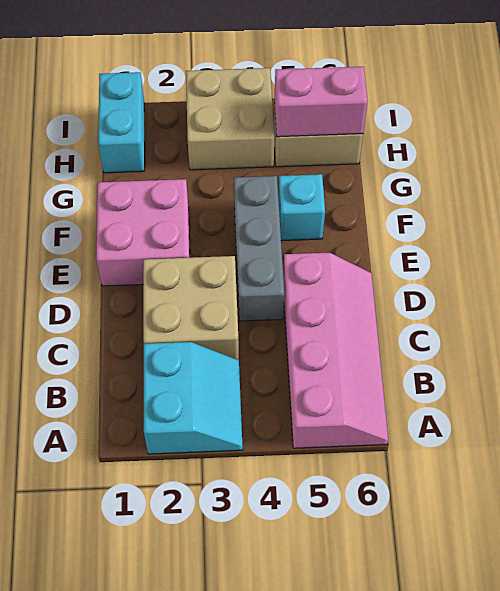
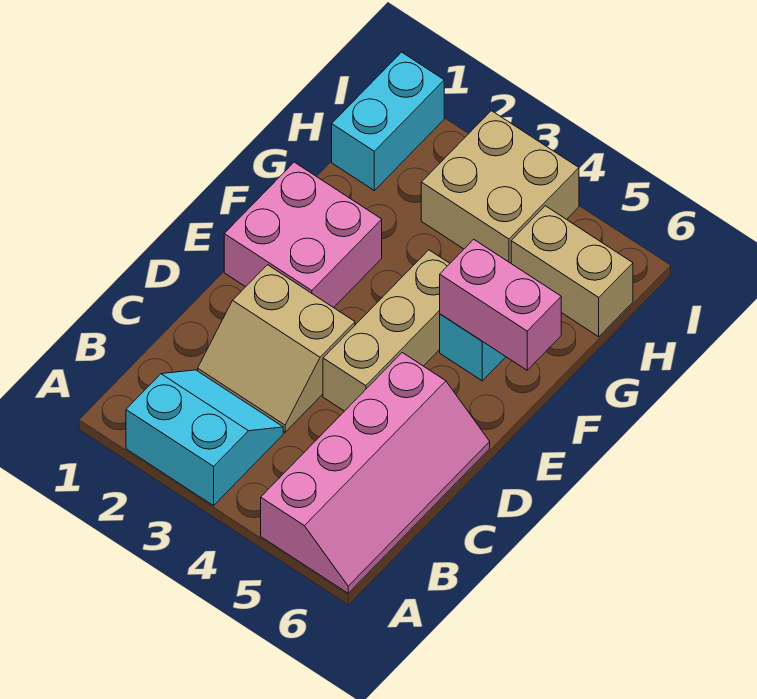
cyan 2x2 slope [144,342,243,454] -> cyan 2x2 slope turned to [126,370,283,506]
tan 2x2 brick [143,256,239,360] -> tan 2x2 slope [198,265,355,432]
grey 1x3 brick [234,176,284,321] -> tan 1x3 brick [323,250,450,411]
pink 1x2 brick [274,67,368,137] -> pink 1x2 brick moved to [440,239,561,370]

